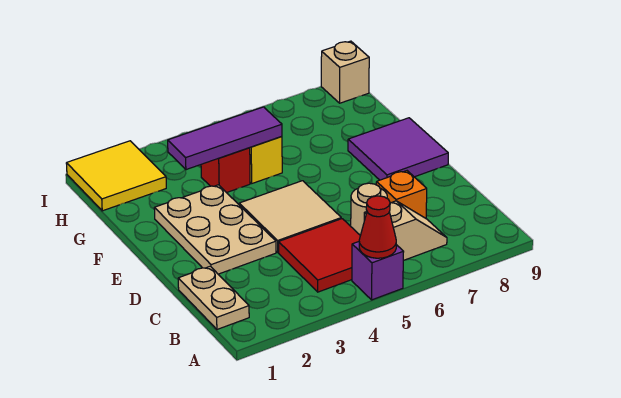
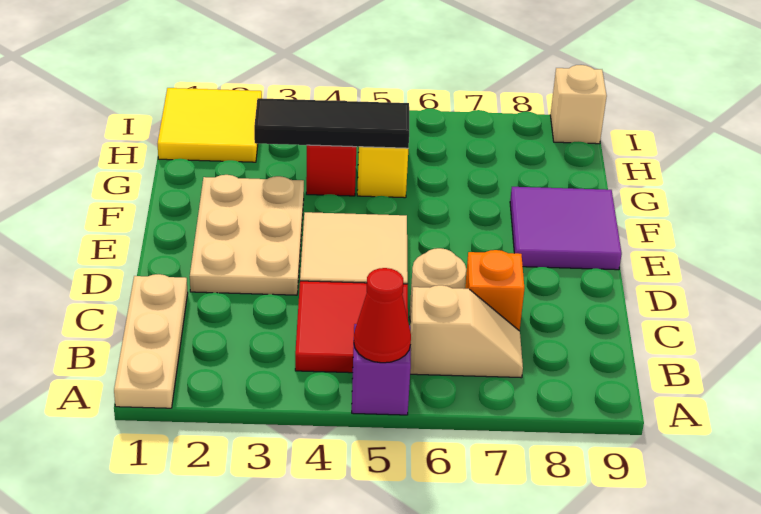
tan 1x2 plate [178,266,249,329] -> tan 1x3 plate [114,274,188,408]
purple 1x3 tile [168,107,282,170] -> black 1x3 tile [254,98,409,148]

